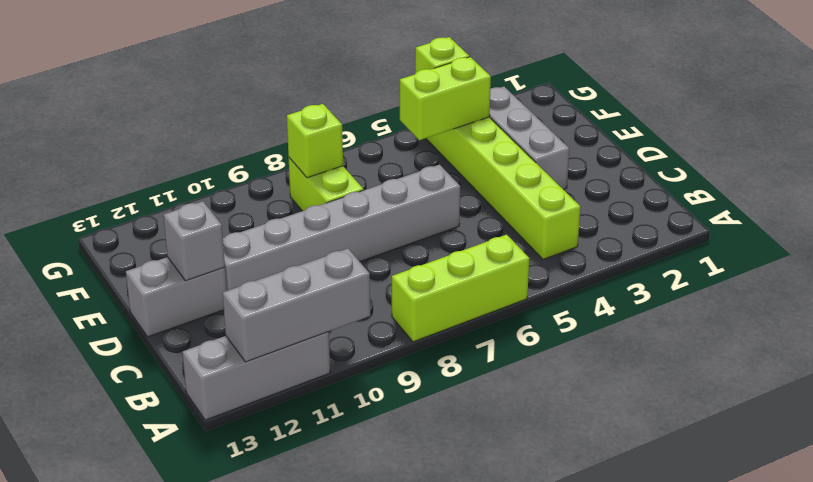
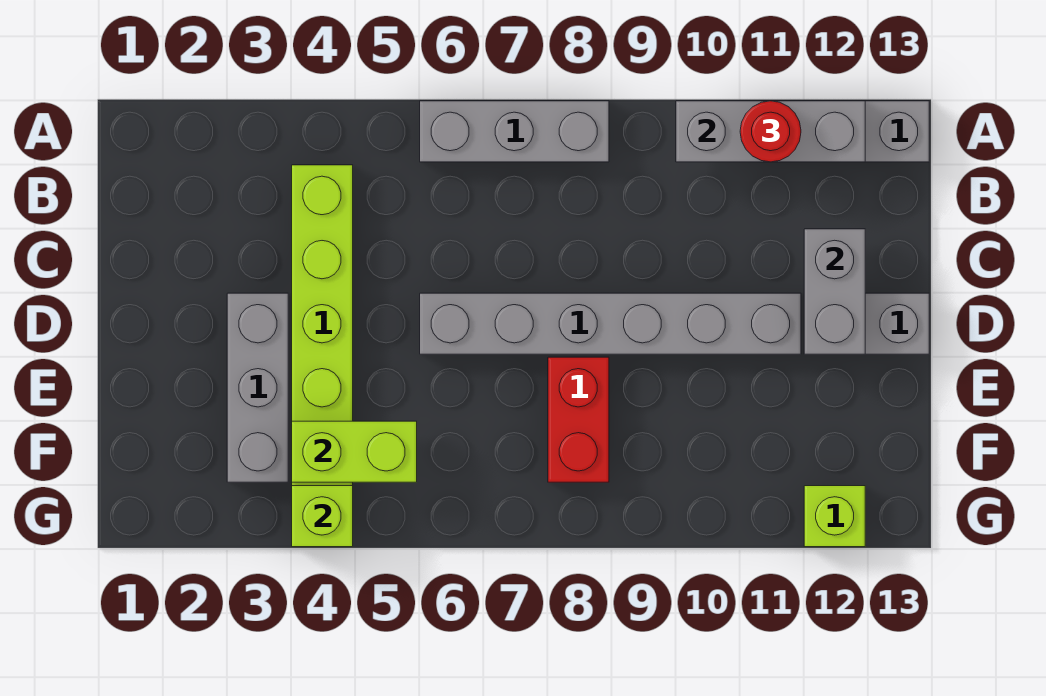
lime 1x3 brick [392,235,529,342] -> grey 1x3 brick [420,101,609,162]
none -> red 1x1 round brick [740,101,801,162]
grey 1x1 brick [163,201,225,281] -> grey 1x2 brick [804,229,865,354]
lime 1x2 brick [288,157,364,211] -> red 1x2 brick [548,357,609,482]
lime 1x1 brick [287,104,343,178] -> lime 1x1 brick moved to [804,486,865,547]

